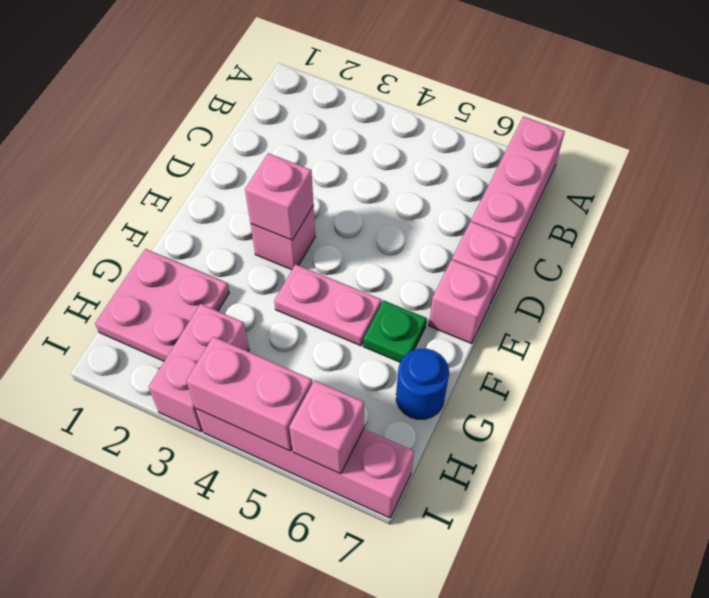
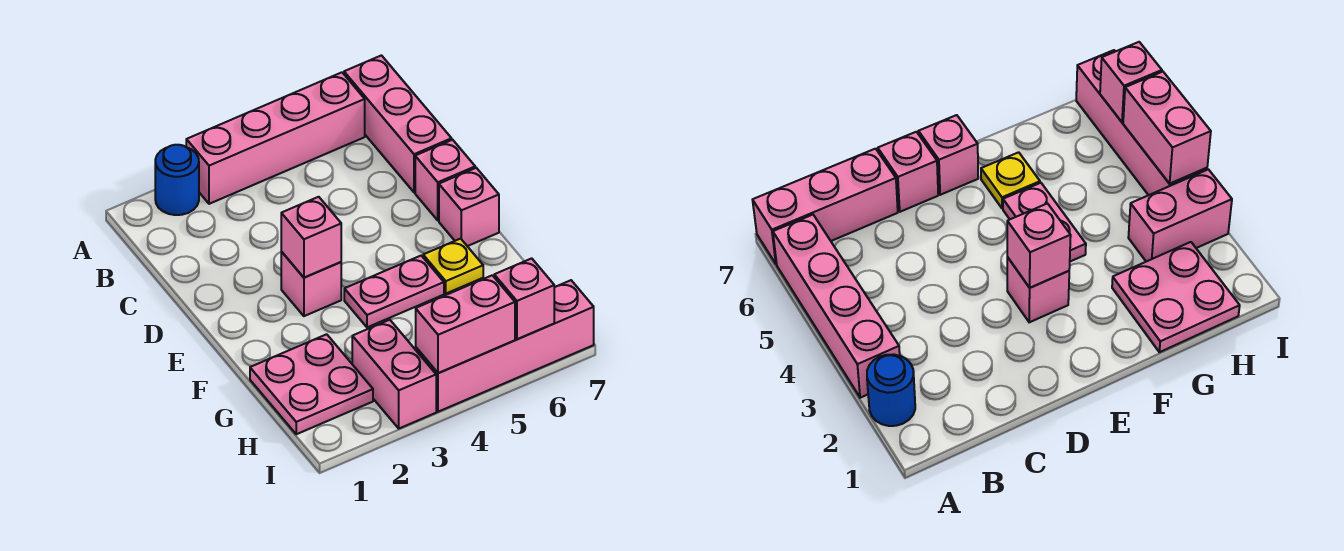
none -> pink 1x4 brick [186,72,365,204]
green 1x1 plate [363,301,427,362] -> yellow 1x1 plate [423,239,483,293]
blue 1x1 round brick [396,348,449,419] -> blue 1x1 round brick moved to [155,145,199,215]

